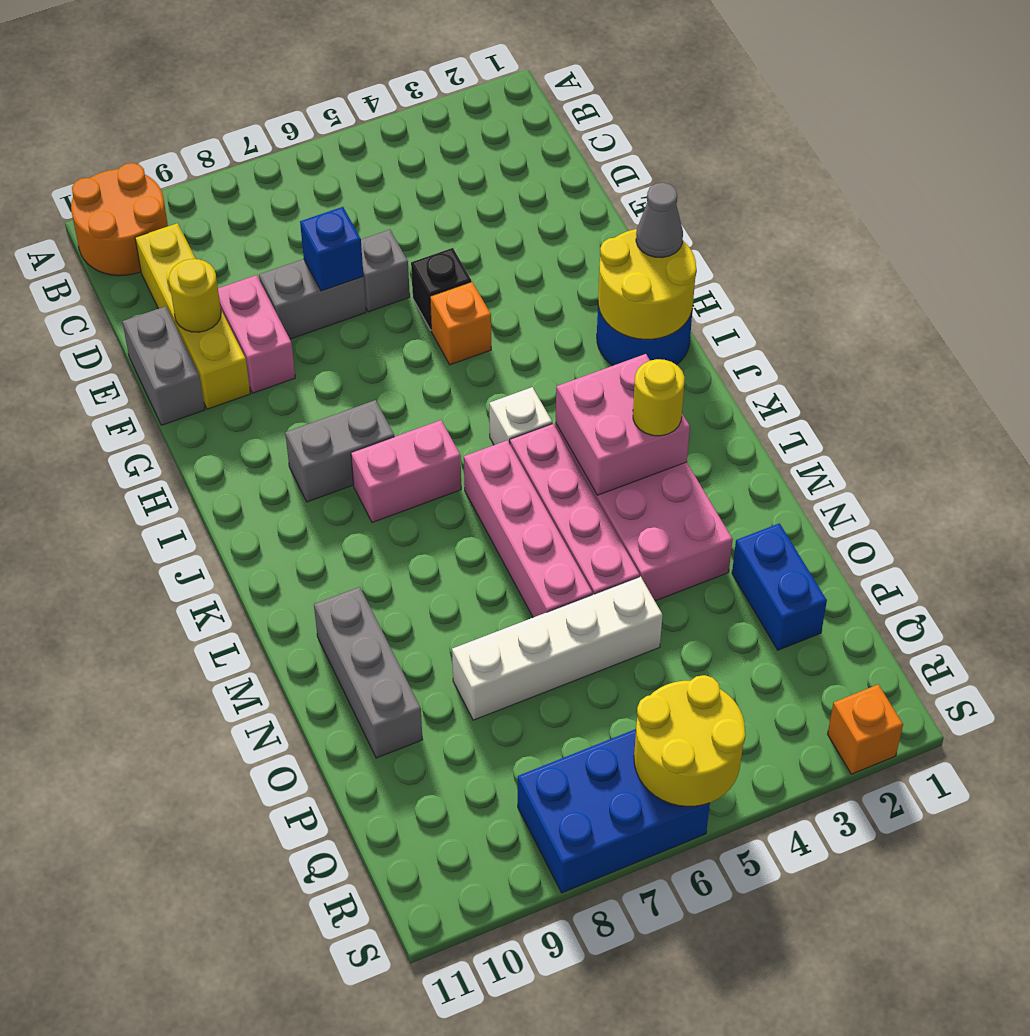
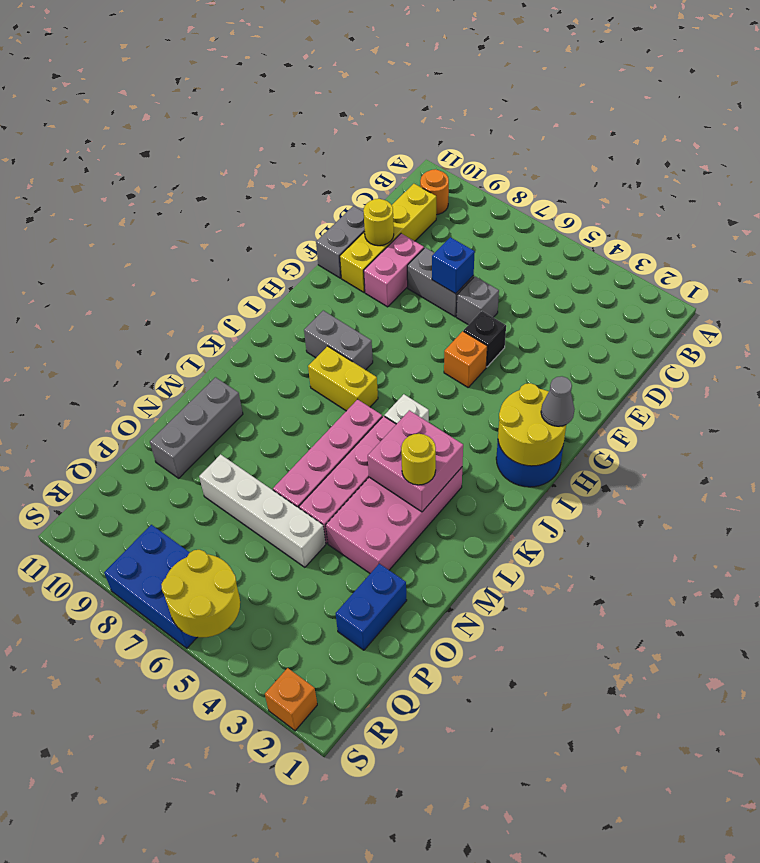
orange 2x2 round brick [71,163,168,276] -> orange 1x1 round brick [420,169,449,215]
pink 1x2 brick [351,420,461,522] -> yellow 1x2 brick [308,346,378,411]

